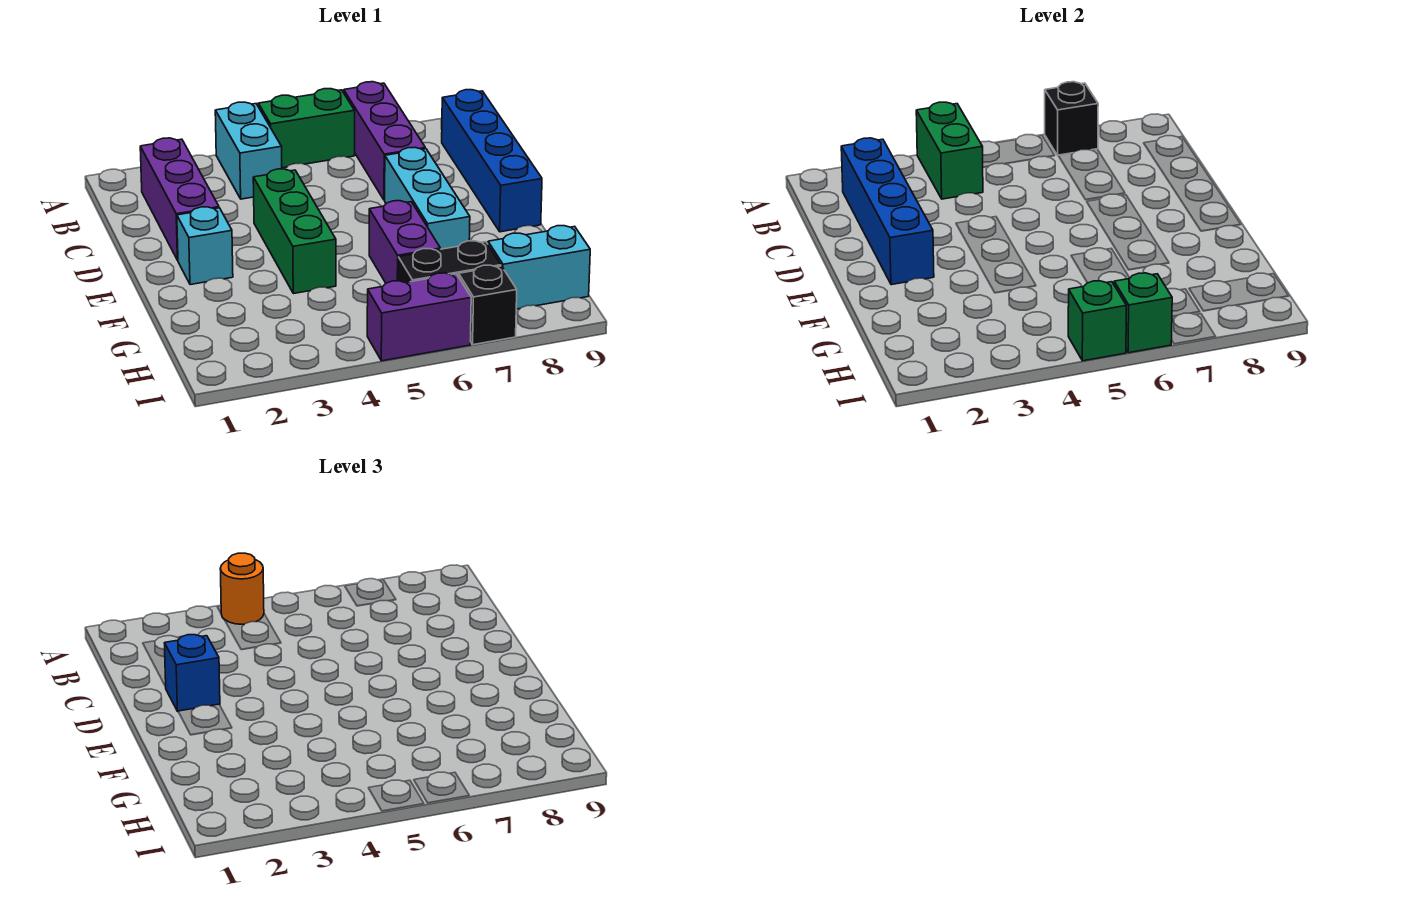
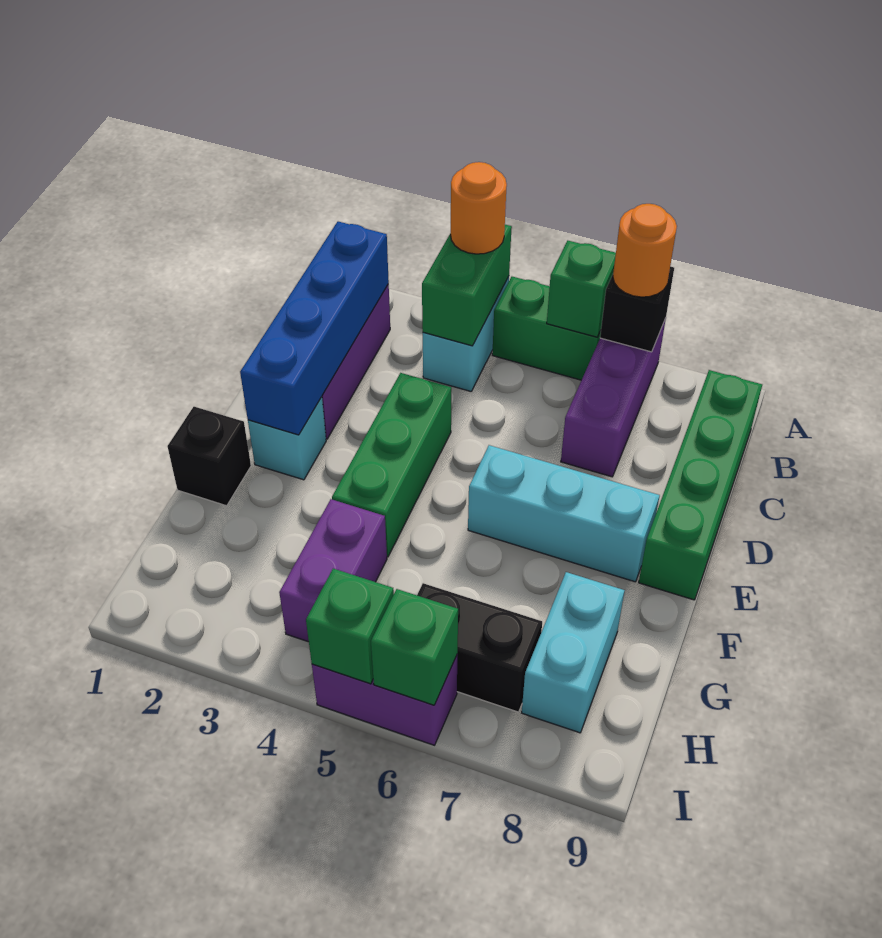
none -> green 1x1 brick [547,241,616,337]
none -> orange 1x1 round brick [613,204,677,297]
blue 1x4 brick [442,90,542,232] -> green 1x4 brick [639,370,762,600]
blue 1x1 brick [164,635,220,711] -> none
cyan 1x3 brick [385,148,470,249] -> cyan 1x3 brick turned to [468,445,660,582]
purple 1x2 brick [369,201,440,283] -> purple 1x2 brick moved to [279,499,387,642]
cyan 1x2 brick [488,226,590,309] -> cyan 1x2 brick turned to [522,572,625,733]
black 1x1 brick [459,265,517,345] -> black 1x1 brick moved to [167,407,251,506]

